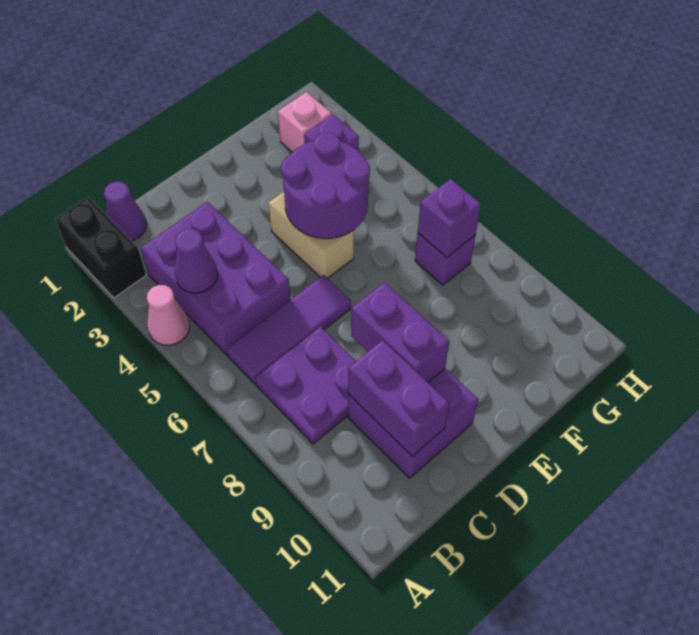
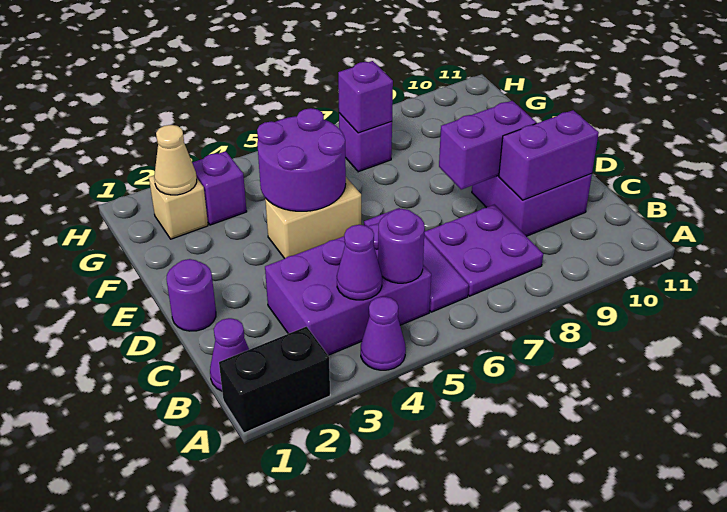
pink 1x1 cone [147,285,190,345] -> purple 1x1 cone [361,297,406,370]
none -> purple 1x1 round brick [378,209,425,283]
none -> purple 1x1 round brick [166,259,216,331]
pink 1x1 brick [278,92,332,152] -> tan 1x1 brick [149,176,208,239]
none -> tan 1x1 cone [154,125,197,195]

